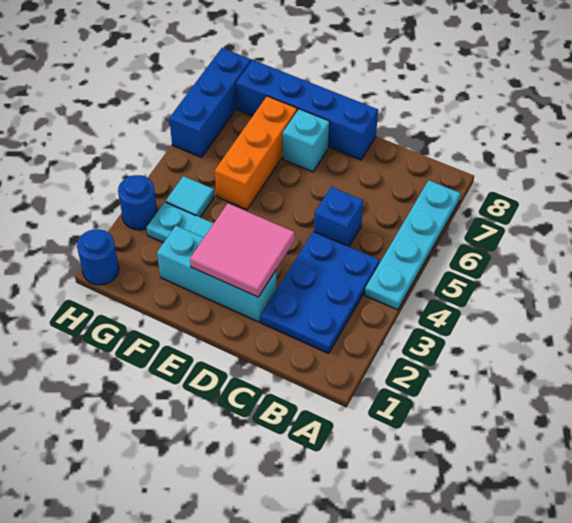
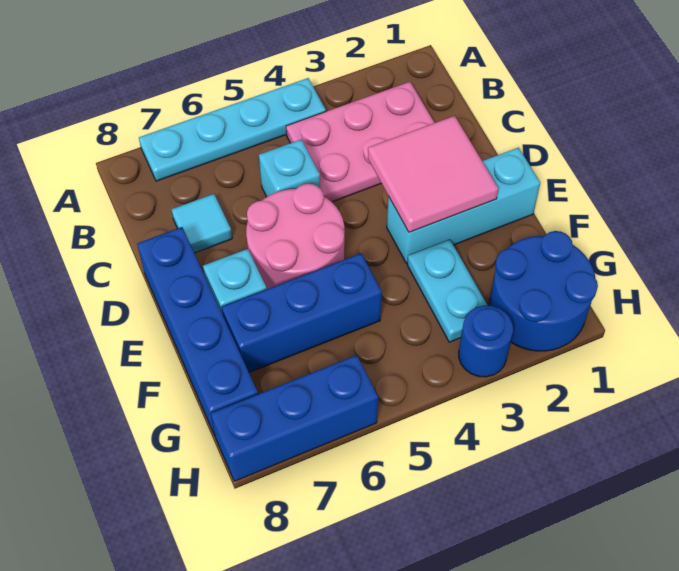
blue 2x3 plate [261,232,380,353] -> pink 2x3 plate [286,82,435,202]
blue 1x1 brick [314,187,363,247] -> cyan 1x1 brick [259,140,320,197]
cyan 1x3 brick [157,226,277,322] -> cyan 1x3 brick turned to [387,148,540,263]
none -> pink 2x2 round brick [246,184,345,289]
orange 1x3 brick [215,96,297,210] -> blue 1x3 brick [222,253,382,372]
cyan 1x1 tile [166,176,214,217] -> cyan 1x1 tile moved to [171,194,232,253]
blue 1x1 round brick [77,229,119,285] -> blue 2x2 round brick [489,231,598,351]

